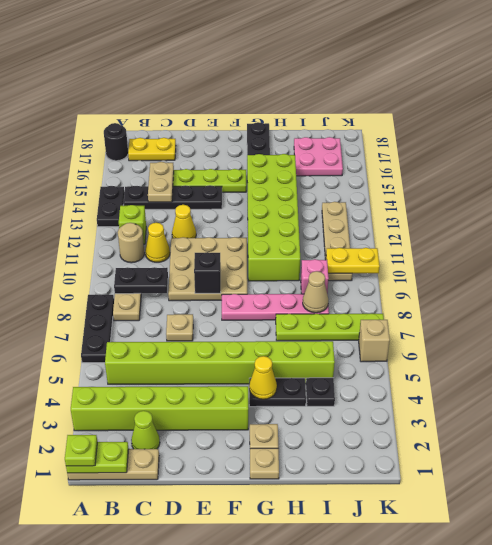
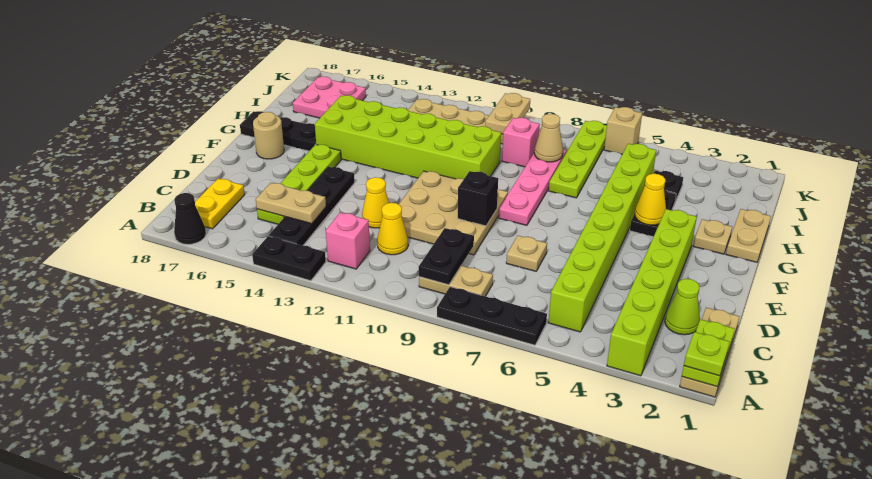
black 1x1 round brick [104,123,128,161] -> black 1x1 cone [174,193,206,244]
tan 1x1 round brick [118,223,144,263] -> tan 1x1 round brick moved to [253,112,284,159]
lime 1x1 brick [119,205,146,244] -> pink 1x1 brick [326,212,370,269]
tan 1x1 plate [250,448,279,479] -> tan 1x2 plate [726,209,771,262]
yellow 1x2 plate [326,248,380,273] -> tan 1x2 plate [485,93,530,134]

